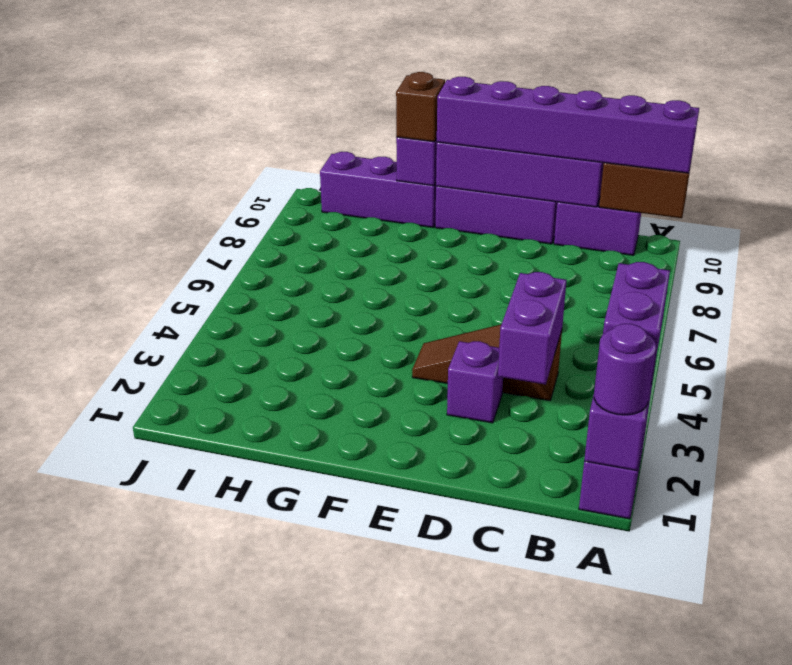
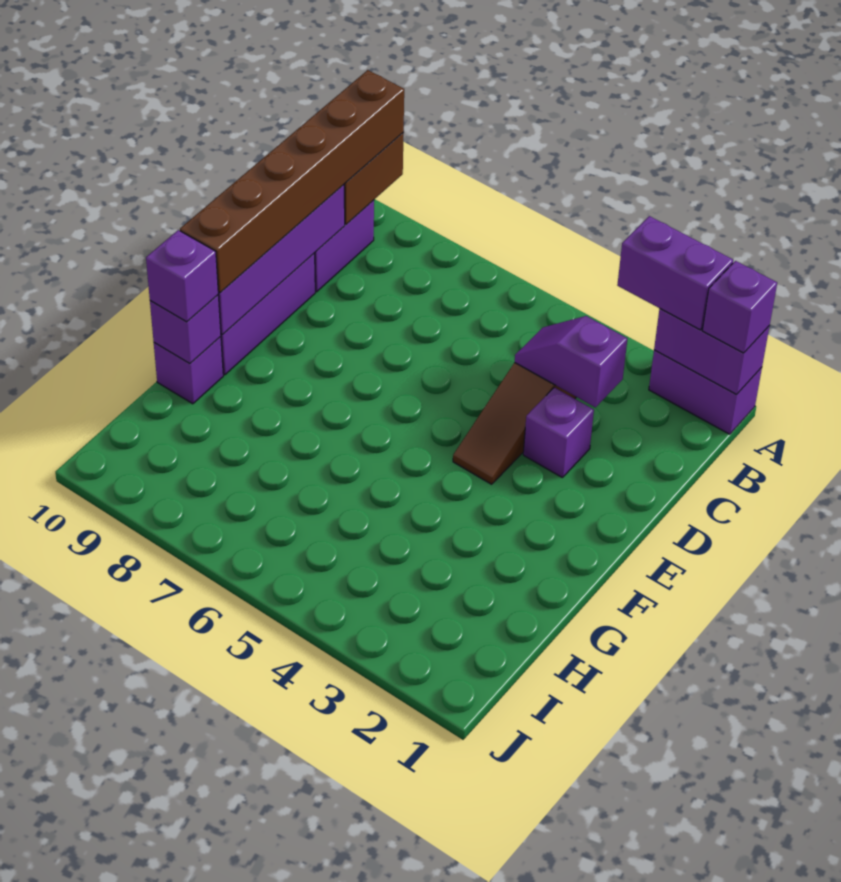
purple 1x1 round brick [594,324,656,415] -> purple 1x1 brick [702,261,777,353]
purple 1x6 brick [437,77,699,173] -> brown 1x6 brick [180,70,404,293]
purple 1x2 brick [498,272,567,385] -> purple 1x2 slope [515,316,627,407]
purple 1x3 brick [320,152,436,227] -> purple 1x1 brick [154,337,223,404]
brown 1x1 brick [396,72,445,142] -> purple 1x1 brick [146,230,218,322]

